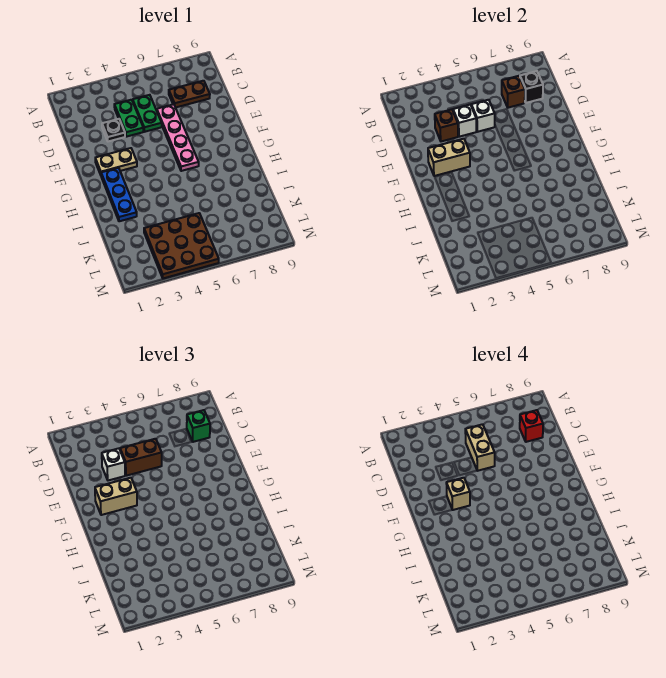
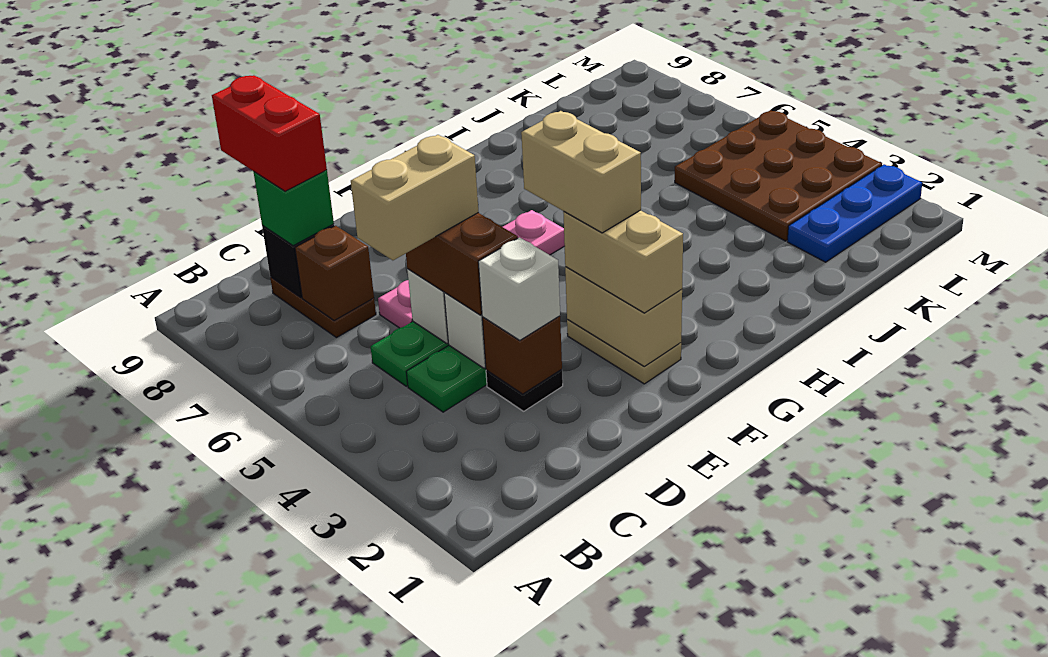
red 1x1 brick [520,410,543,442] -> red 1x2 brick [212,75,327,191]
tan 1x1 brick [446,478,470,510] -> tan 1x2 brick [521,111,641,233]
blue 1x3 plate [101,168,137,221] -> blue 1x3 plate moved to [787,164,922,262]

